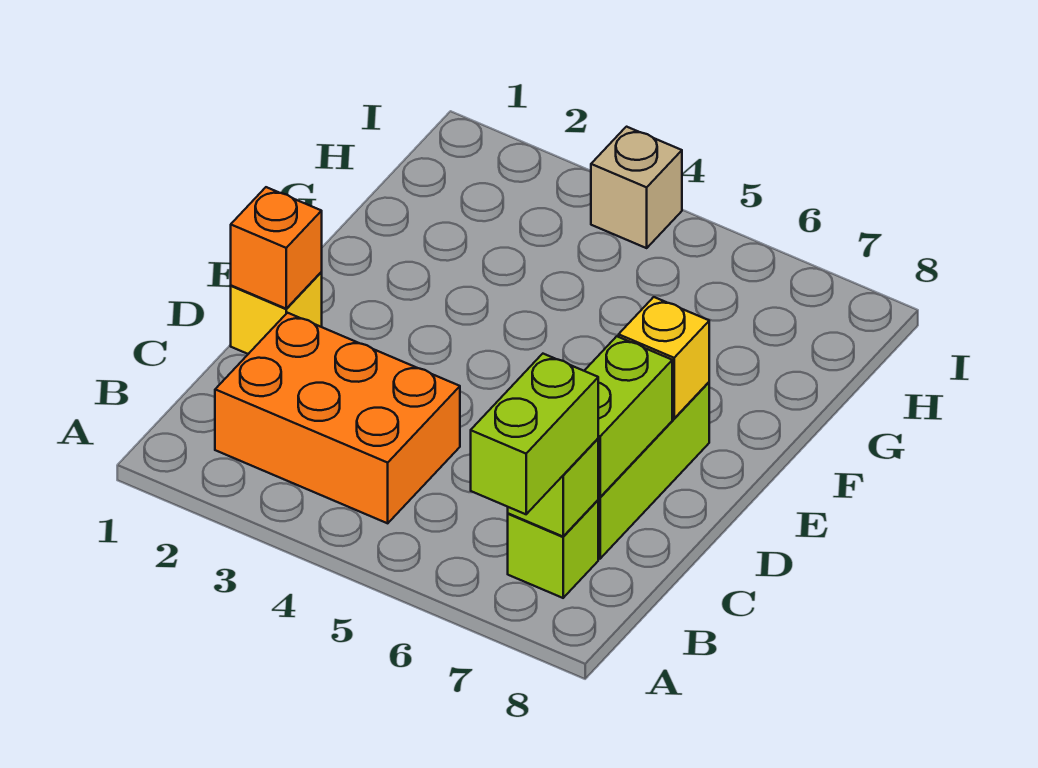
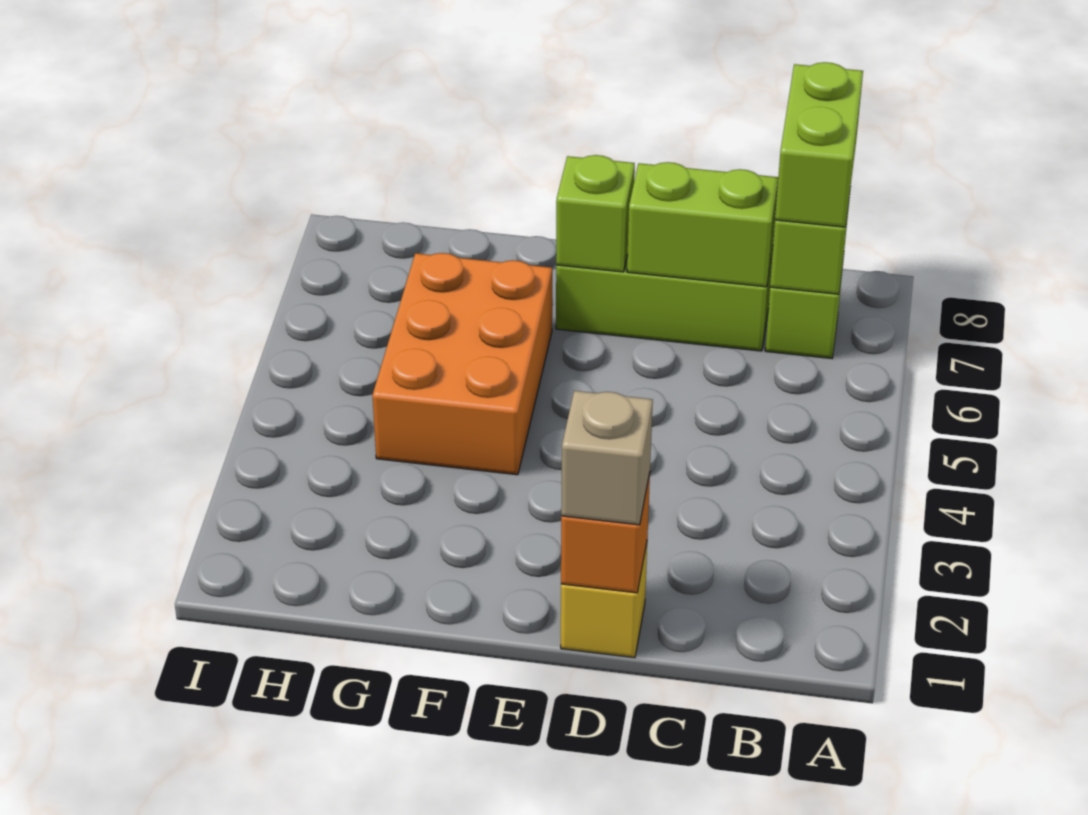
lime 1x2 brick [471,354,598,514] -> lime 1x2 brick turned to [775,62,863,227]
orange 2x3 brick [215,313,460,523] -> orange 2x3 brick moved to [372,253,552,475]
yellow 1x1 brick [619,297,709,419] -> lime 1x1 brick [556,155,635,272]
tan 1x1 brick [591,127,682,248] -> tan 1x1 brick moved to [561,391,653,525]

